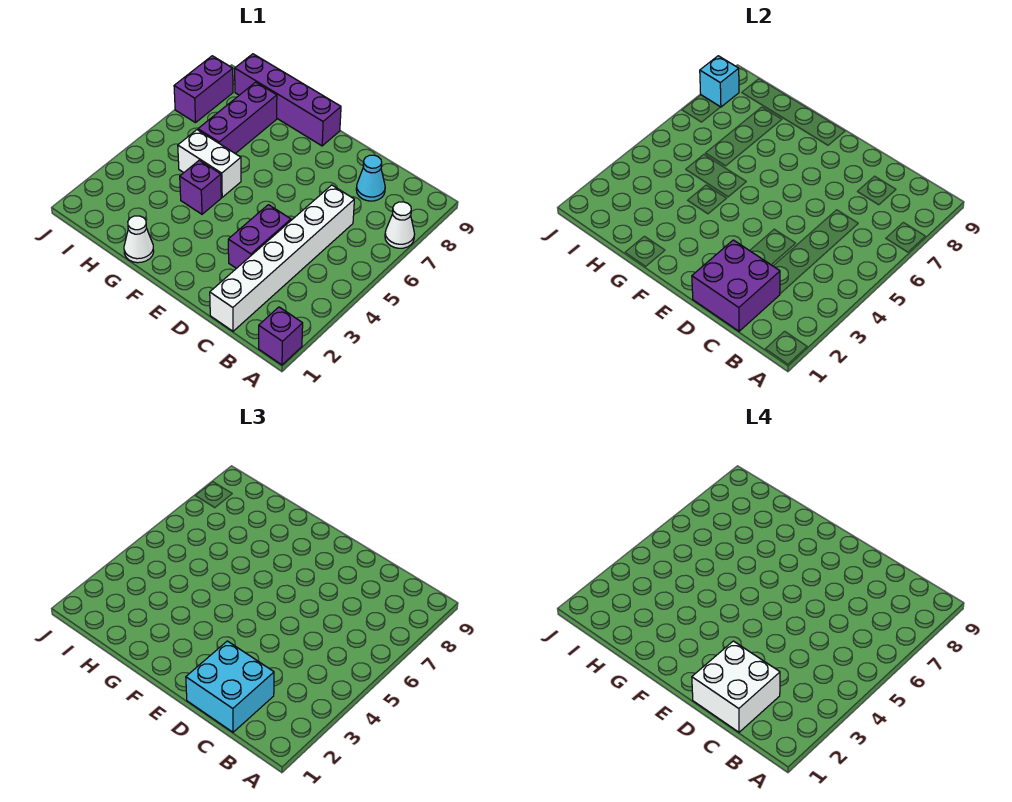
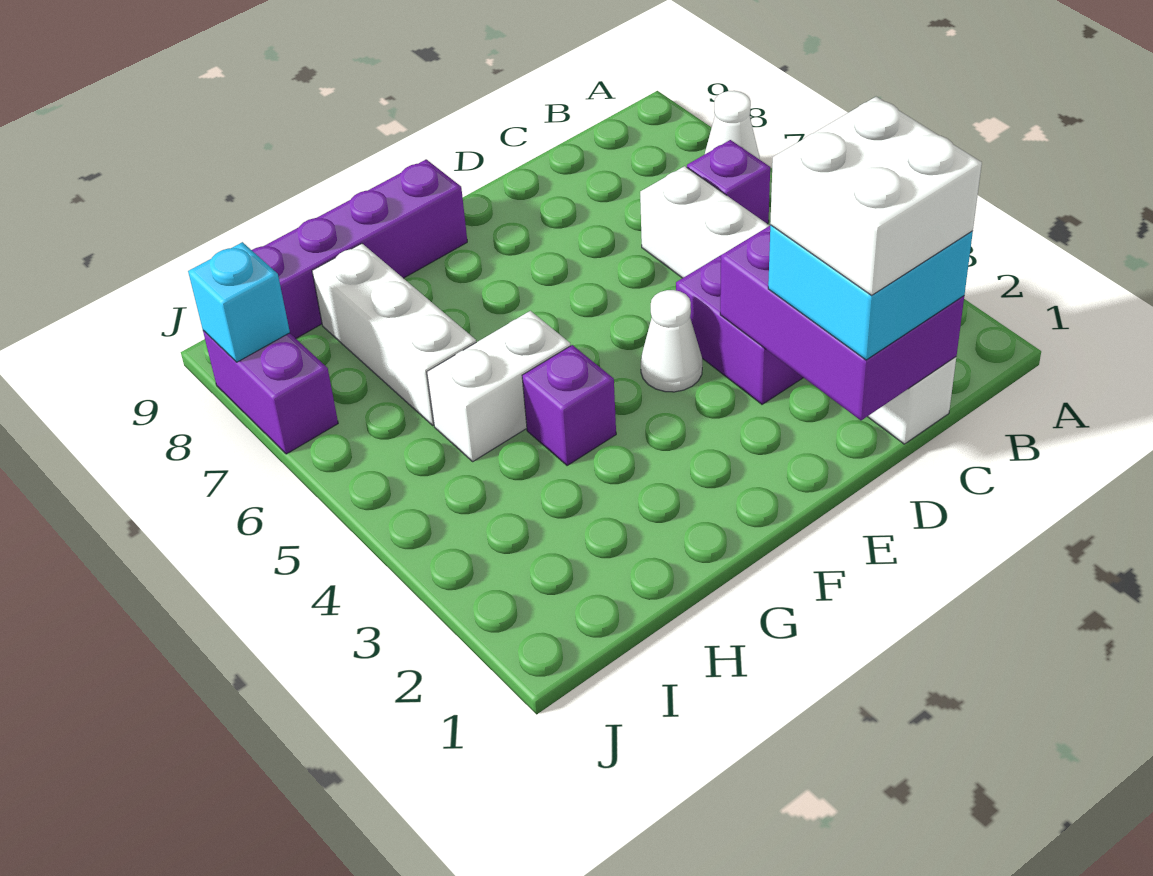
purple 1x1 brick [259,307,303,365] -> purple 1x1 brick moved to [687,140,770,224]
purple 2x2 brick [692,240,780,331] -> purple 2x3 brick [720,226,964,421]
cyan 1x1 cone [356,155,385,201] -> none
white 1x1 cone [124,216,154,263] -> white 1x1 cone moved to [641,290,702,392]
purple 1x3 brick [198,82,277,154] -> white 1x3 brick [312,244,476,425]

